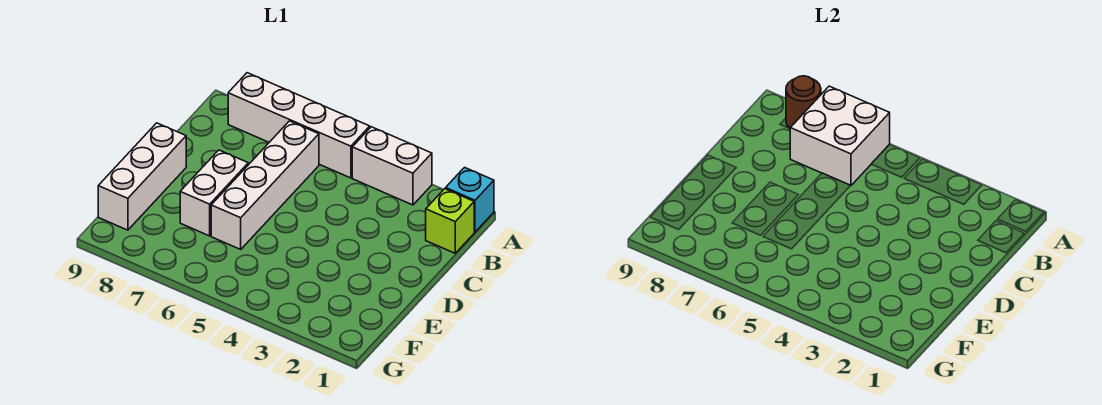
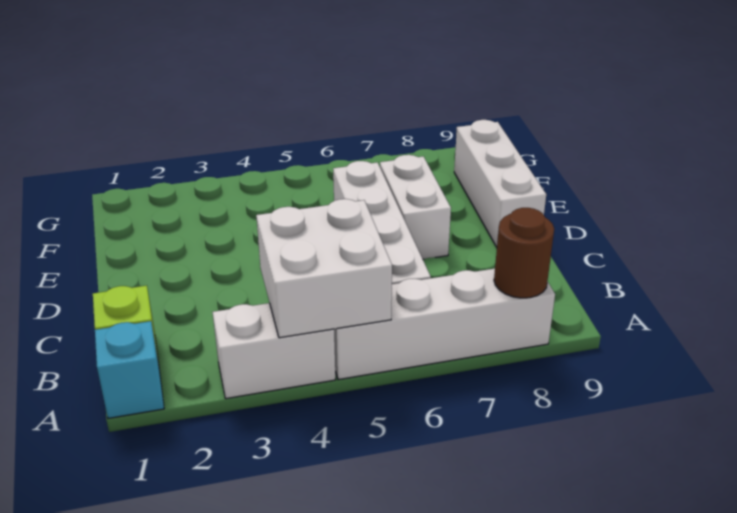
white 2x2 brick [790,86,890,186] -> white 2x2 brick moved to [256,199,392,338]

